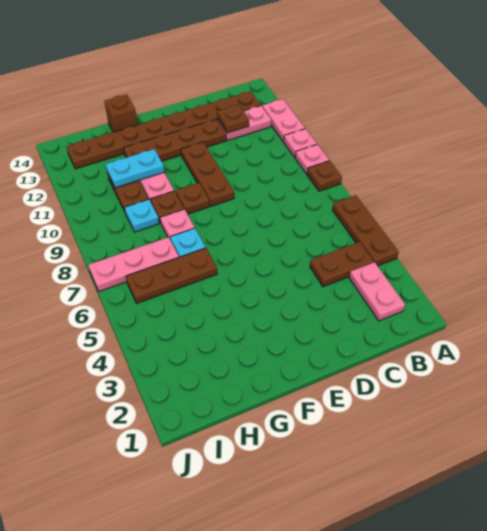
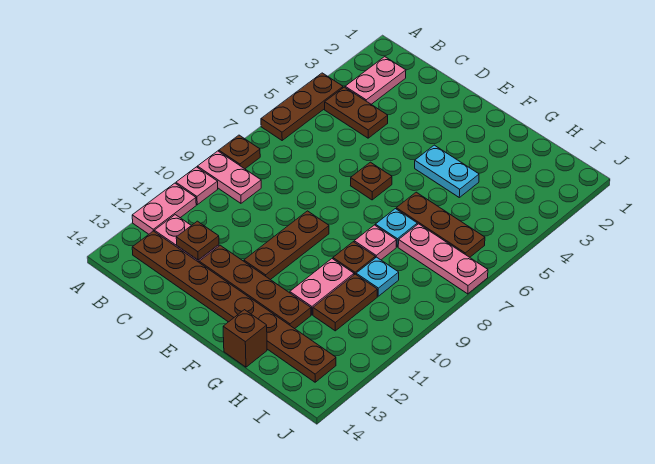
pink 1x1 plate [295,144,329,174] -> pink 1x2 plate [197,151,261,203]
brown 1x1 plate [176,183,210,214] -> brown 1x1 plate moved to [351,162,392,200]
cyan 1x2 plate [106,149,164,188] -> cyan 1x2 plate moved to [415,145,479,197]

